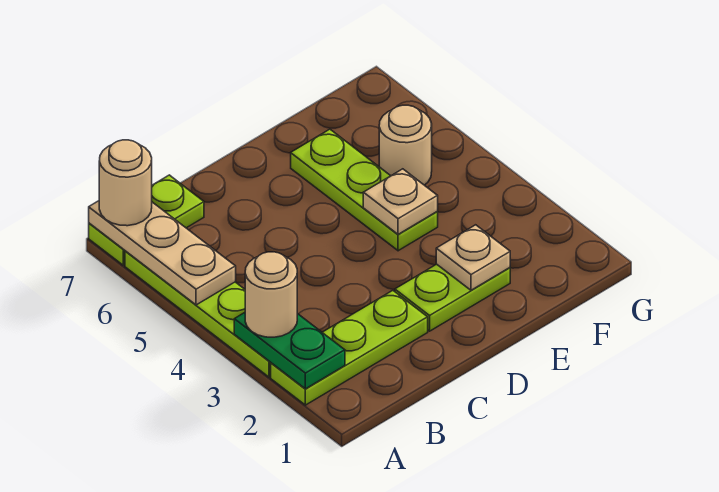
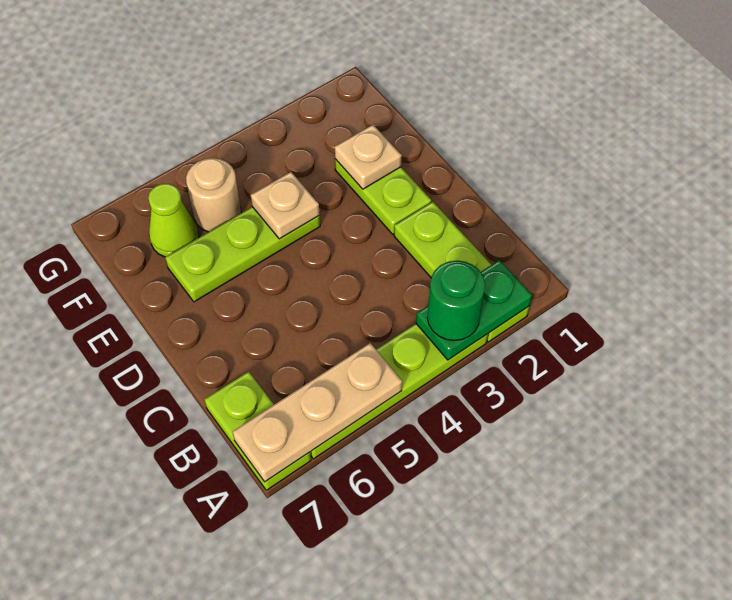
tan 1x1 round brick [245,252,297,337] -> green 1x1 round brick [427,261,485,341]
tan 1x1 round brick [99,140,152,226] -> none
none -> lime 1x1 cone [148,184,199,257]

